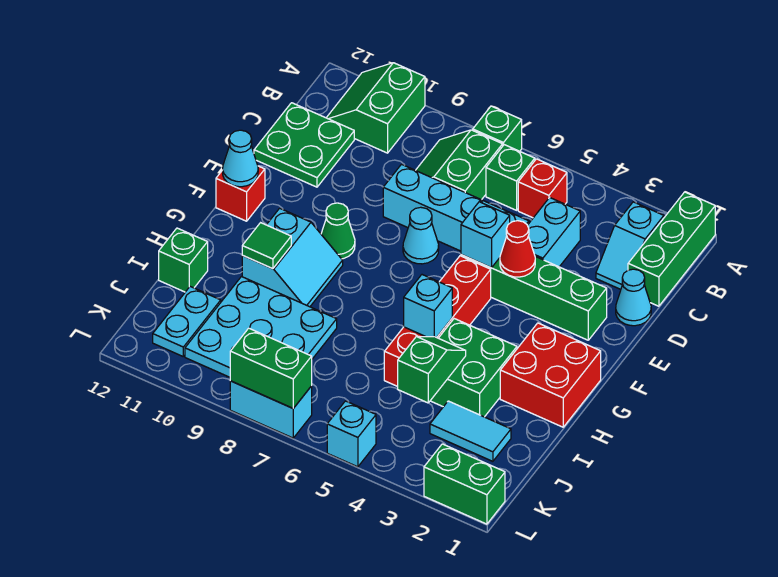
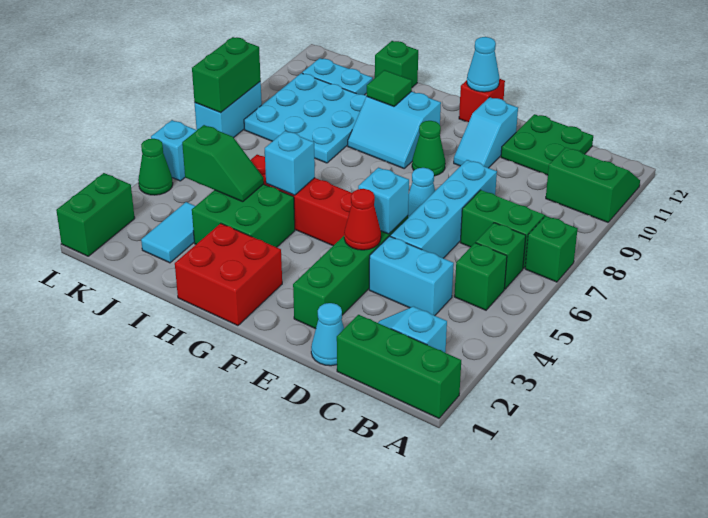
red 1x1 brick [518,159,567,218] -> green 1x1 brick [454,243,507,310]
none -> cyan 1x2 slope [454,97,518,168]
none -> green 1x1 cone [138,139,173,195]

